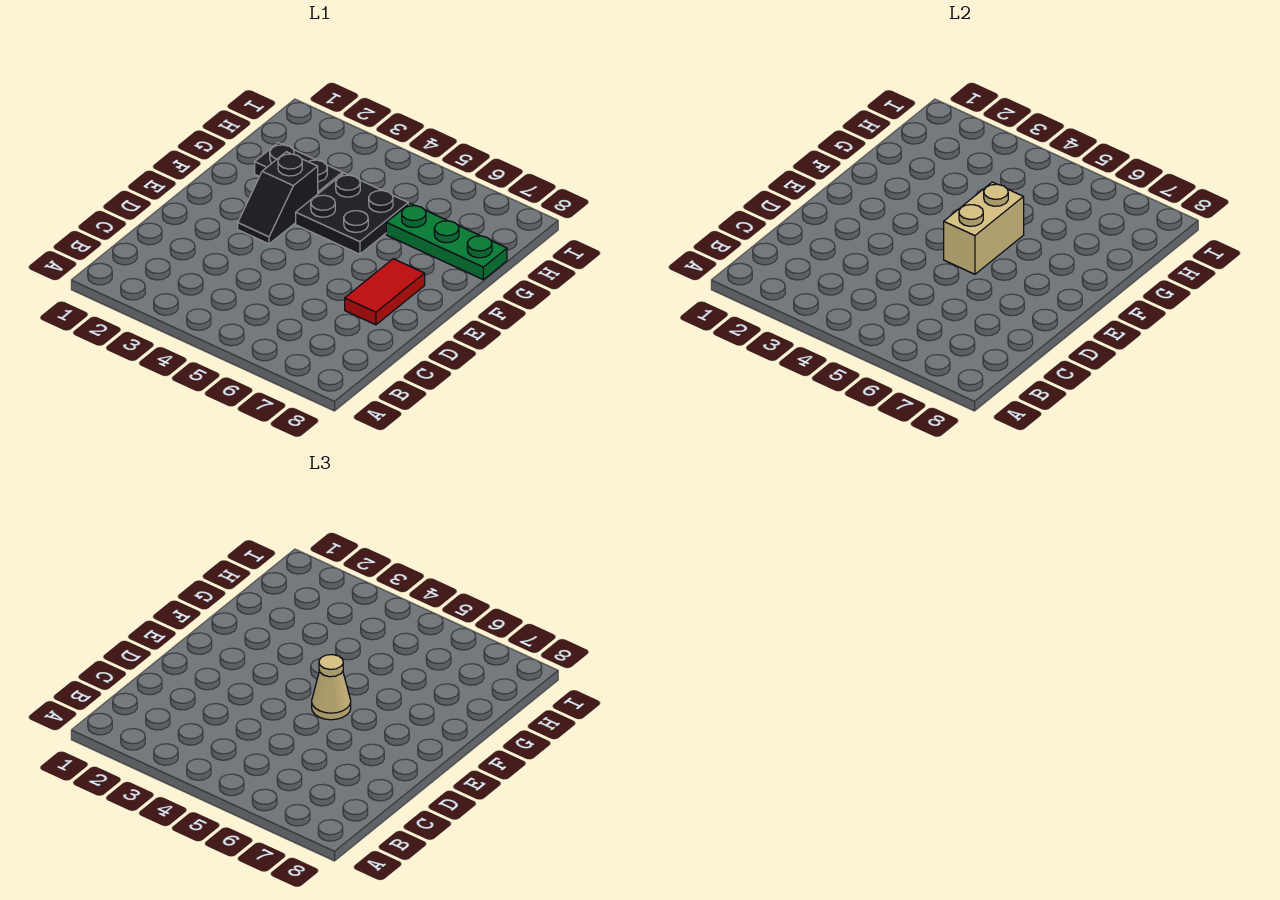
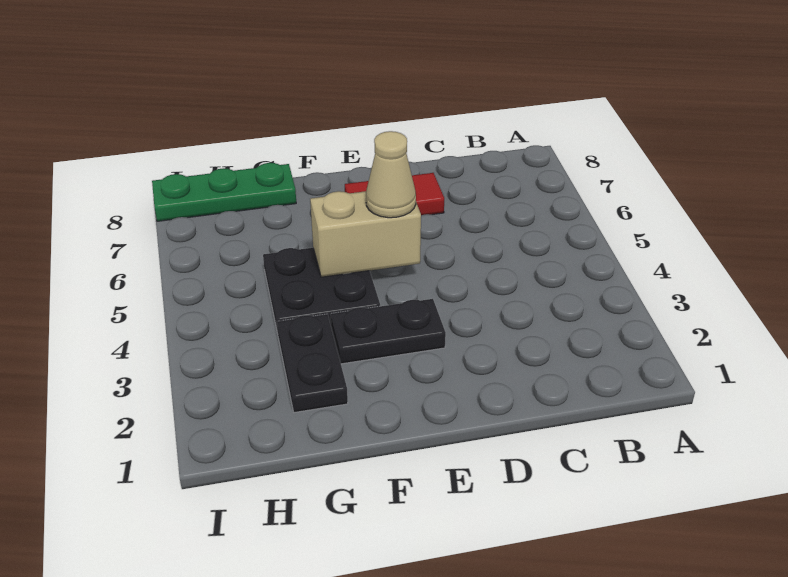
black 1x2 slope [238,152,318,244] -> black 1x2 plate [331,299,446,364]
green 1x3 plate [386,203,507,280] -> green 1x3 plate turned to [152,163,296,221]

